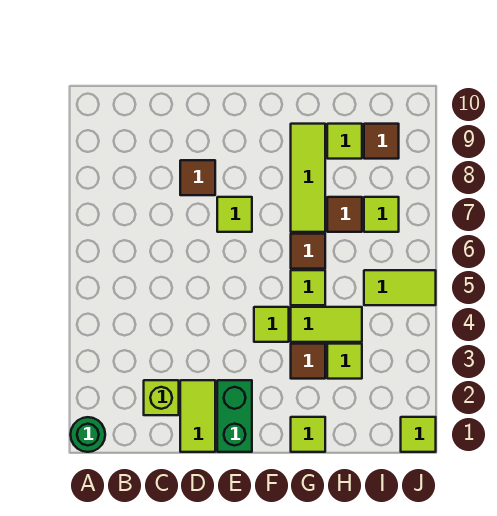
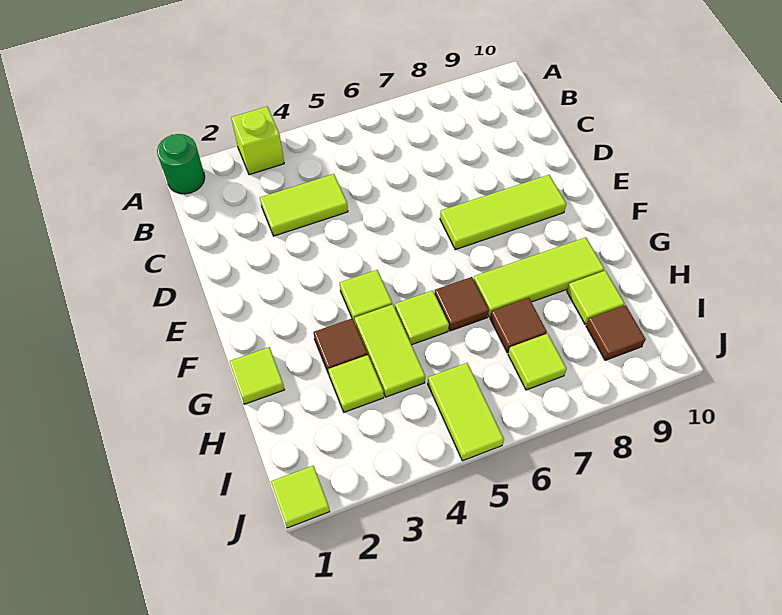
lime 1x1 brick [144,380,179,415] -> lime 1x1 brick moved to [231,107,284,175]
lime 1x2 tile [180,380,215,452] -> lime 1x2 tile moved to [260,174,348,236]
brown 1x1 tile [180,160,215,195] -> none
green 1x2 brick [217,380,252,452] -> none
lime 1x1 tile [217,197,252,232] -> lime 1x3 tile [440,175,566,250]

